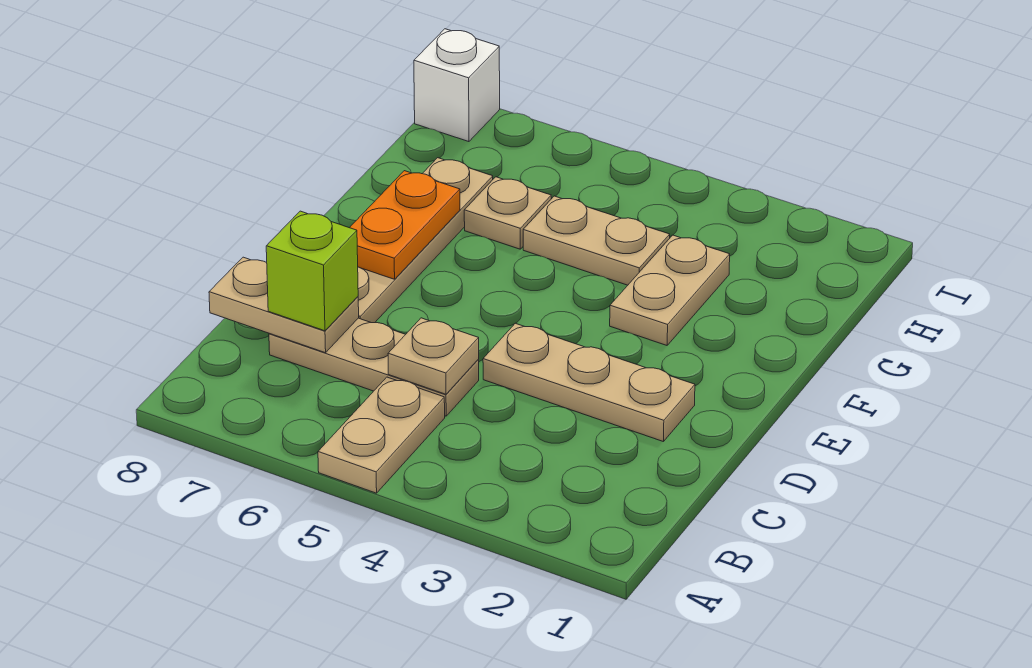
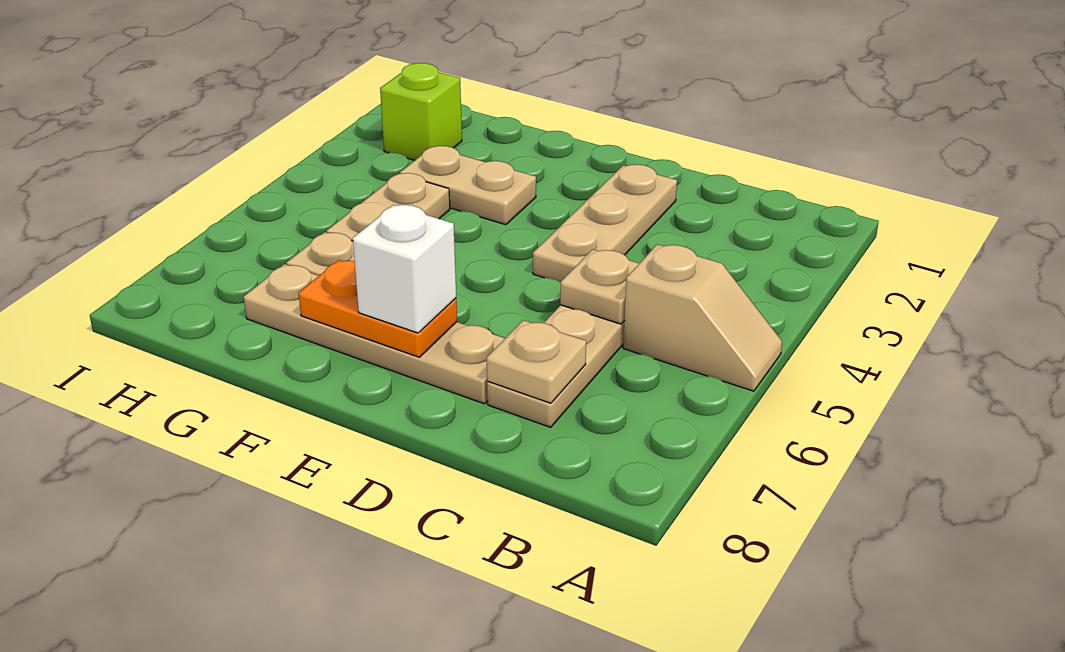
tan 1x2 plate [318,377,445,493] -> tan 1x2 slope [623,244,782,391]
tan 1x2 plate [209,257,359,353] -> tan 1x1 plate [487,320,586,403]
lime 1x1 brick [266,211,358,331] -> lime 1x1 brick moved to [380,63,462,160]
white 1x1 brick [414,29,500,142] -> white 1x1 brick moved to [353,205,456,333]

